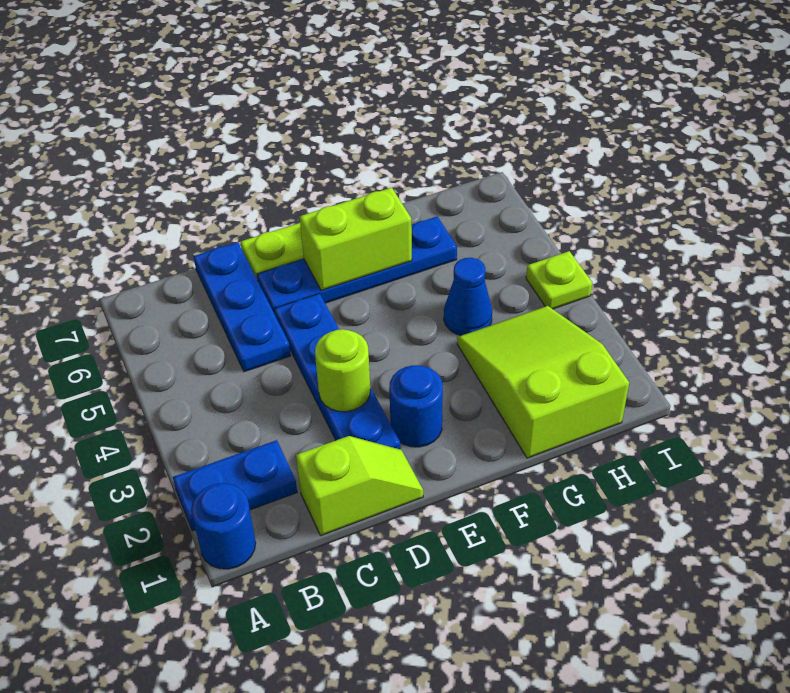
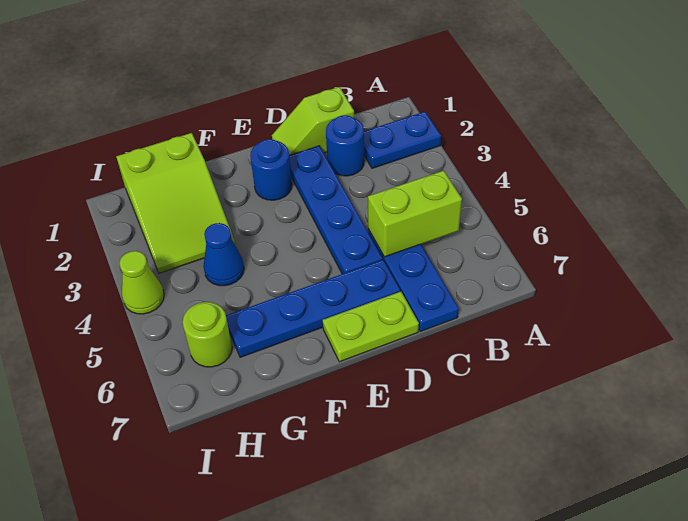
blue 1x1 round brick [191,483,256,569] -> blue 1x1 round brick moved to [326,115,364,176]
lime 1x1 round brick [315,329,370,412] -> lime 1x1 round brick moved to [183,302,232,367]
lime 1x2 brick [300,188,412,290] -> lime 1x2 brick moved to [368,171,462,257]
lime 1x1 plate [526,251,592,309] -> lime 1x1 cone [120,251,164,314]

